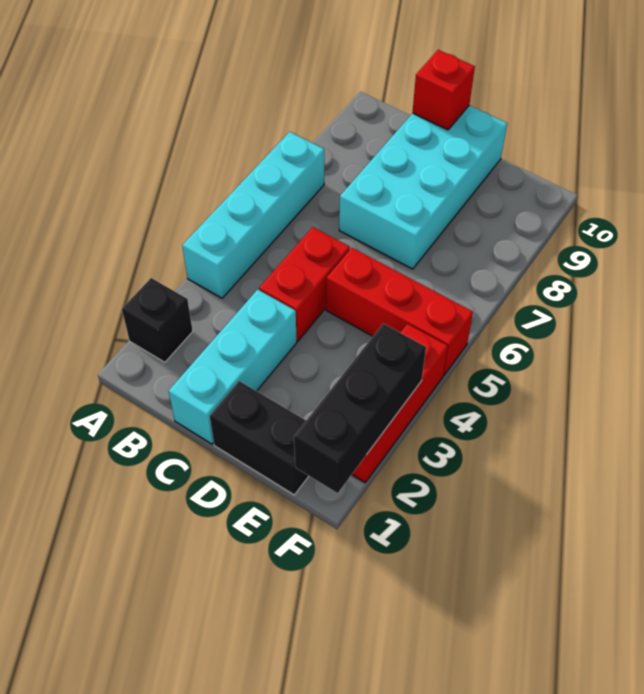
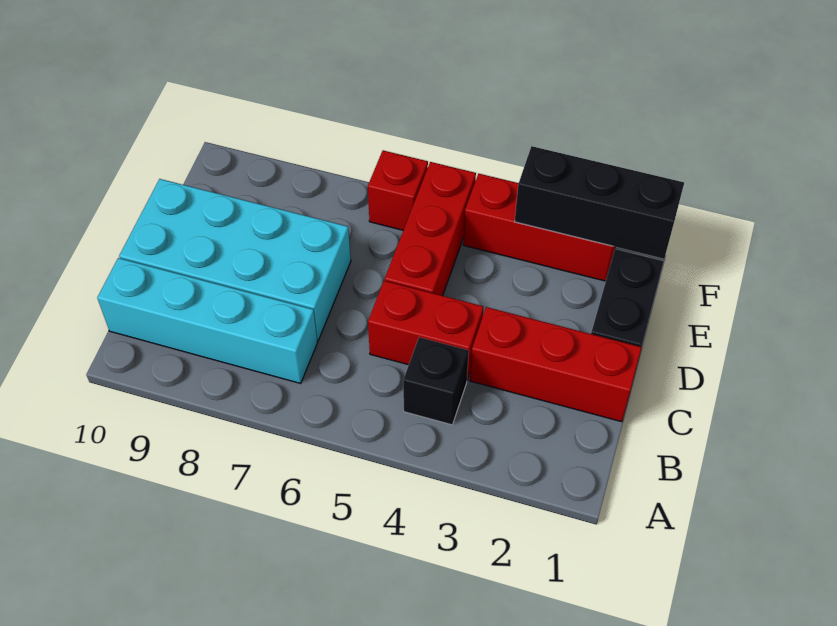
black 1x1 brick [122,278,193,362] -> black 1x1 brick moved to [403,337,469,425]
cyan 1x4 brick [182,132,324,298] -> cyan 1x4 brick moved to [97,258,318,383]
cyan 1x3 brick [169,290,297,444] -> red 1x3 brick [470,307,642,422]
red 1x1 brick [412,50,475,130] -> red 1x1 brick moved to [368,150,428,230]

